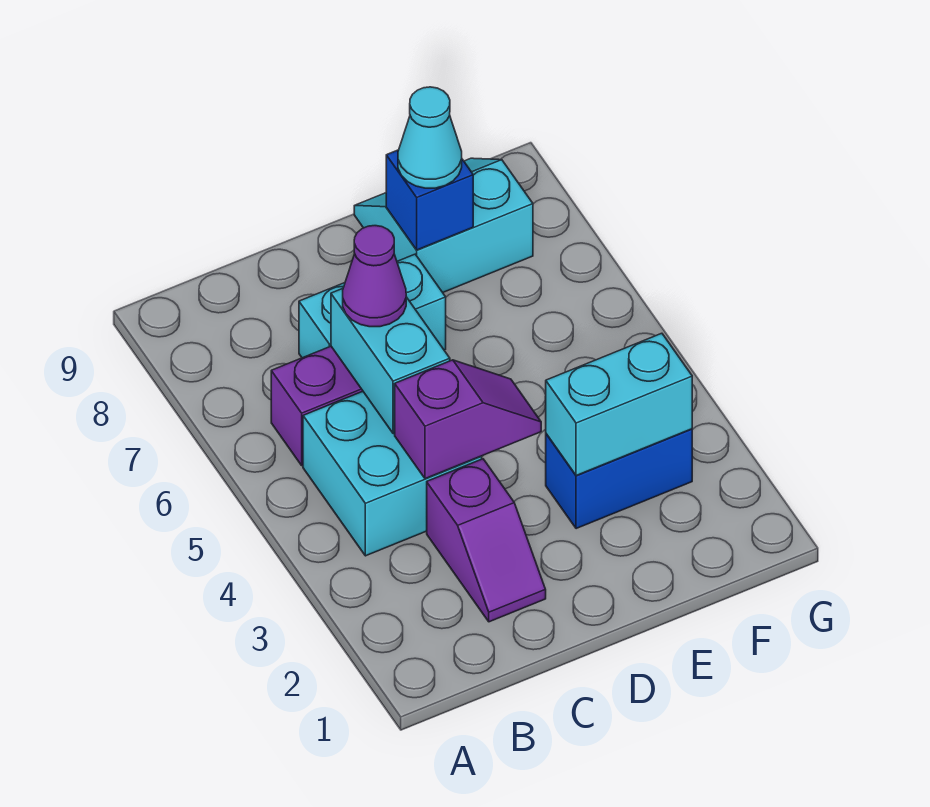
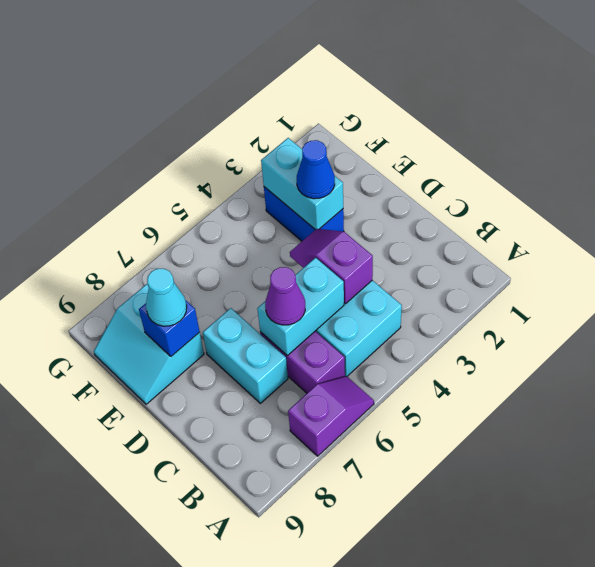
purple 1x2 slope [427,459,546,622] -> purple 1x2 slope moved to [288,376,374,456]
none -> blue 1x1 cone [297,140,335,199]

